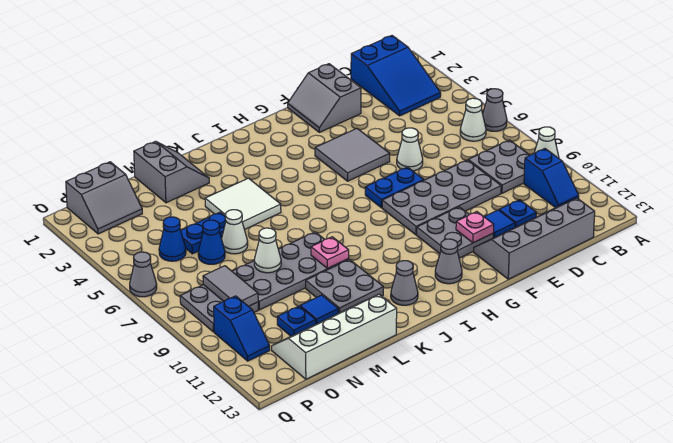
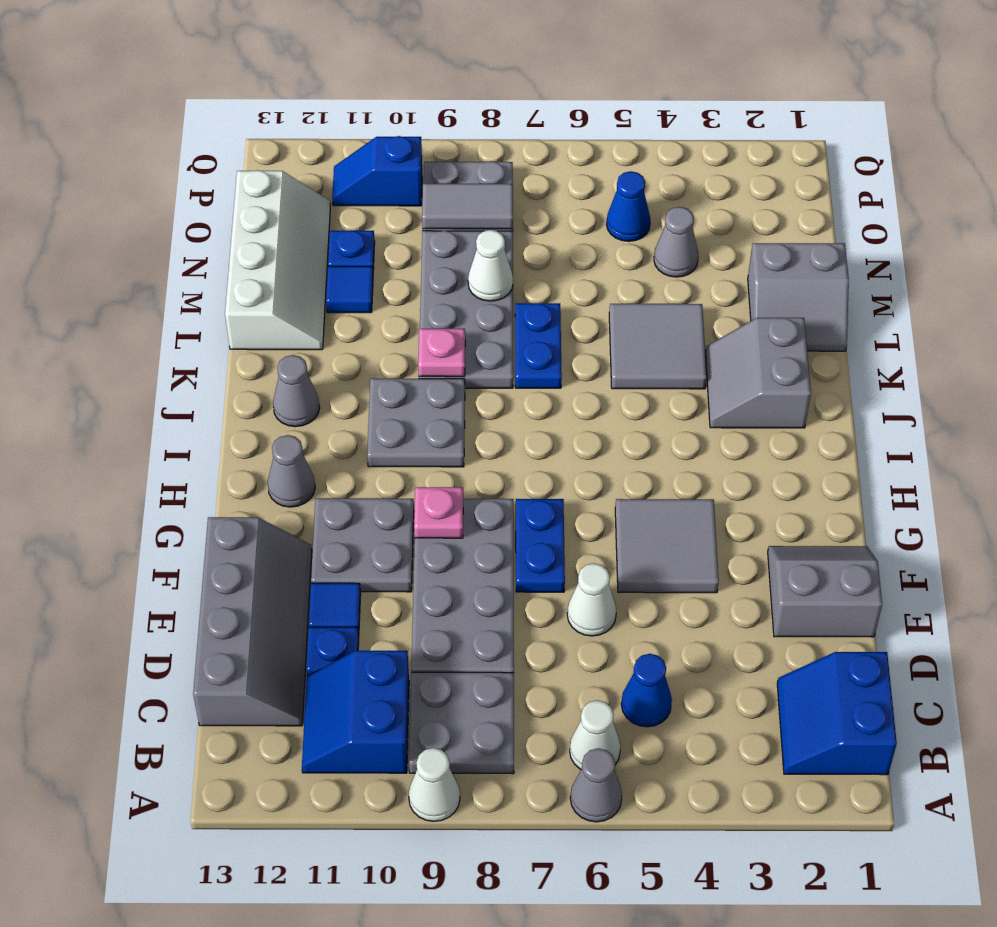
blue 2x3 slope [351,36,441,116] -> blue 2x2 slope [777,652,897,775]
blue 1x2 slope [524,149,579,208] -> blue 2x2 slope [302,651,409,773]
pink 1x1 plate [456,212,494,243] -> pink 1x1 plate moved to [414,487,463,538]
white 2x2 tile [205,178,281,230] -> grey 2x2 tile [609,304,707,389]
grey 2x2 plate [306,259,383,313] -> grey 2x2 plate moved to [367,378,465,467]
blue 1x2 plate [181,212,226,254] -> blue 1x2 plate moved to [515,303,562,388]
white 1x1 cone [222,210,248,254] -> none
blue 1x1 cone [198,220,225,264] -> blue 1x1 cone moved to [621,654,672,727]
grey 2x2 slope [66,162,142,234] -> grey 2x2 slope moved to [706,318,811,428]
grey 1x1 cone [130,252,157,297] -> grey 1x1 cone moved to [654,207,698,277]

